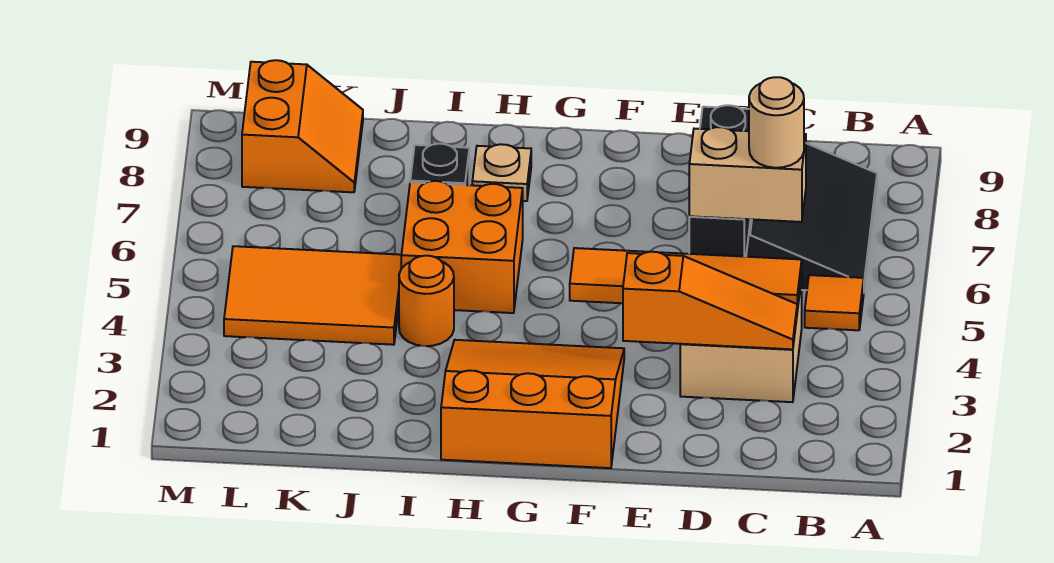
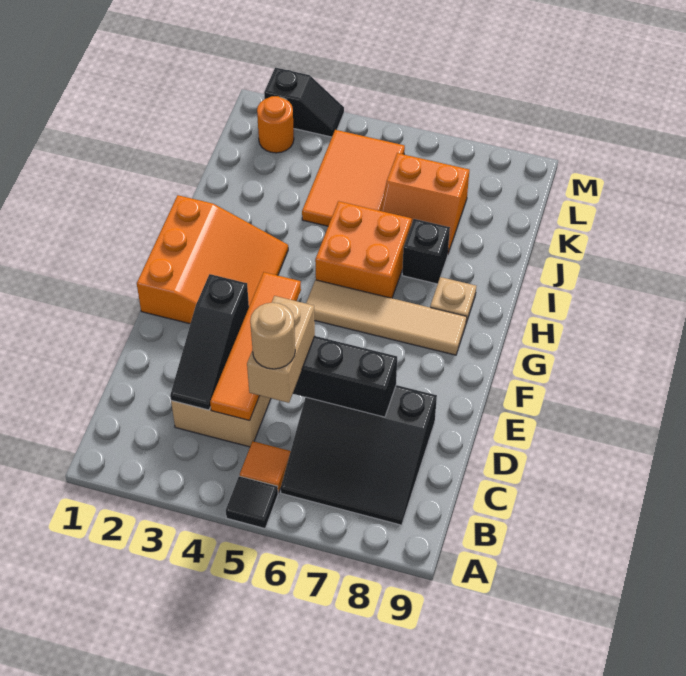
none -> black 1x1 tile [226,476,278,529]
orange 1x3 slope [623,252,797,349] -> black 1x3 slope [170,274,249,410]
none -> tan 1x4 tile [306,280,467,355]
orange 1x1 round brick [399,256,454,346] -> orange 1x1 round brick moved to [257,96,294,153]
orange 2x2 slope [242,60,363,192] -> orange 2x2 slope moved to [380,153,469,253]
none -> black 1x2 slope [264,67,344,137]

